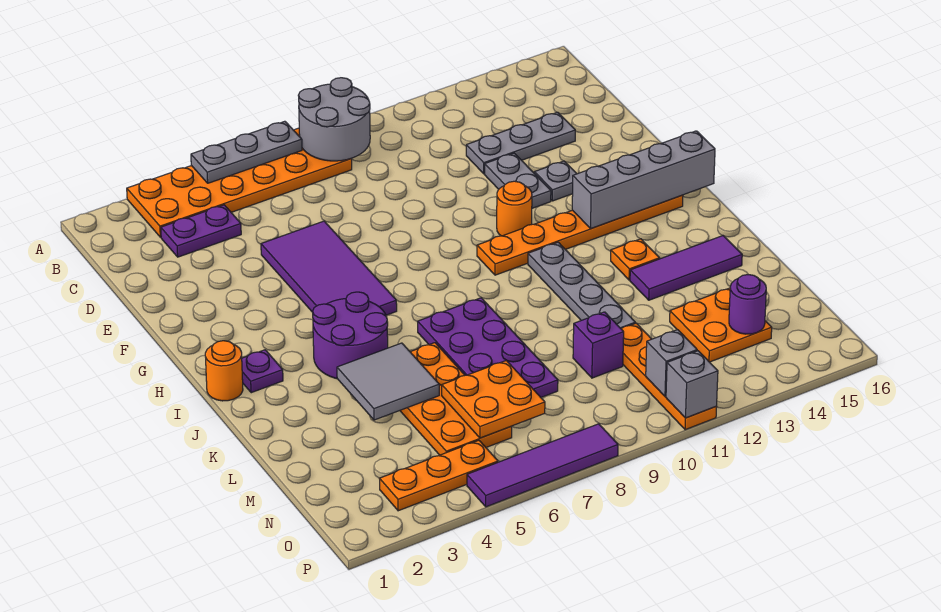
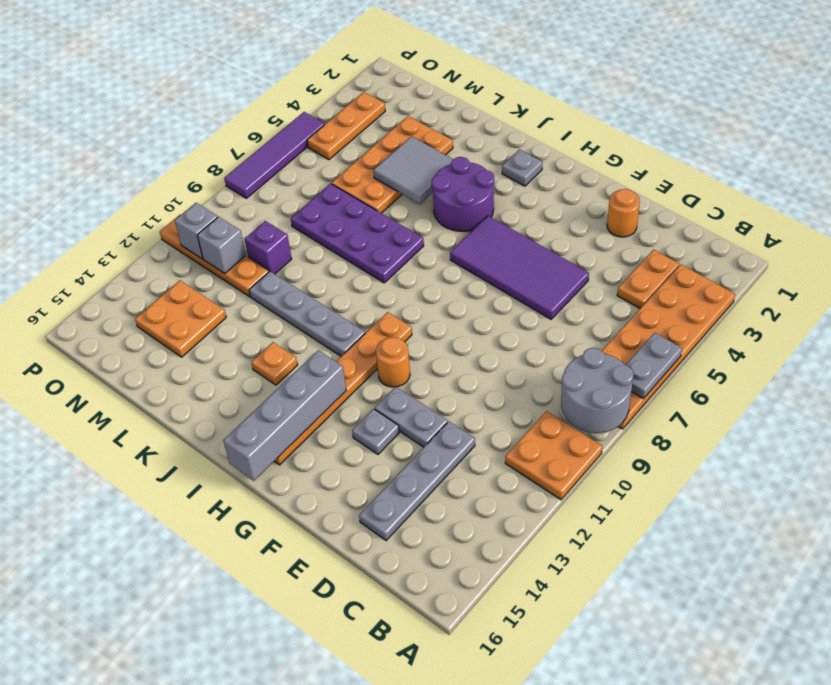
grey 1x3 plate [191,121,302,183] -> grey 1x2 plate [626,333,682,399]
purple 1x2 plate [161,205,241,257] -> orange 1x2 plate [617,250,679,308]
grey 1x3 plate [466,112,575,174] -> grey 1x4 plate [359,422,475,540]
orange 1x1 round brick [205,341,243,401] -> orange 1x1 round brick moved to [607,189,640,237]
purple 1x1 plate [242,350,283,393] -> grey 1x1 plate [502,149,542,186]
orange 2x4 plate [400,343,512,455] -> orange 2x4 plate turned to [332,116,453,213]
purple 1x3 tile [630,236,742,300] -> none
orange 2x2 plate [442,360,545,438] -> orange 2x2 plate moved to [505,411,602,500]
purple 1x1 round brick [729,275,766,334] -> none
grey 1x1 brick [666,351,718,418] -> grey 1x1 brick moved to [197,217,246,274]

